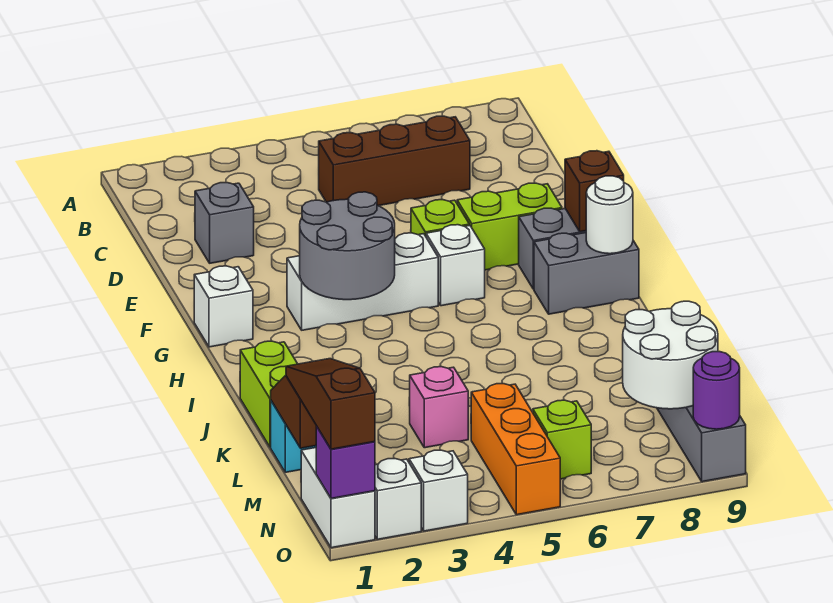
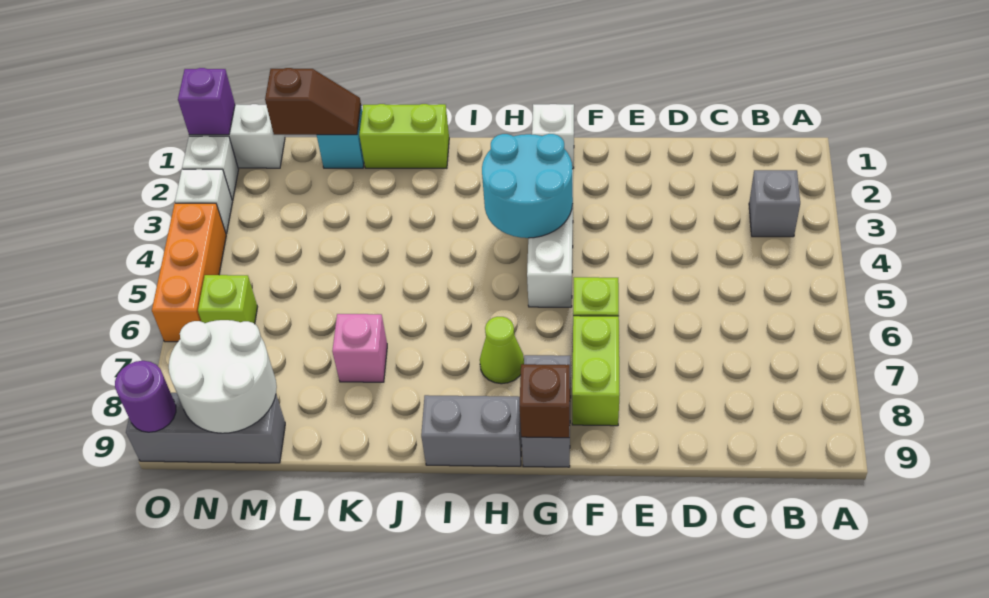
brown 1x3 brick [319,116,470,206] -> none
grey 1x1 brick [195,183,254,263] -> grey 1x1 brick moved to [749,170,800,237]
grey 2x2 round brick [300,192,395,300] -> cyan 2x2 round brick [482,134,573,238]
white 1x1 brick [426,225,485,306] -> none
none -> lime 1x1 cone [480,317,524,384]
grey 1x2 brick [534,233,639,314] -> grey 1x2 brick turned to [421,395,522,466]
white 1x1 round brick [586,176,633,254] -> none
pink 1x1 brick [409,366,468,448] -> pink 1x1 brick moved to [332,314,387,382]
brown 1x3 slope [286,359,375,449] -> none
orange 1x3 brick [471,384,560,515] -> orange 1x3 brick turned to [152,203,226,342]

